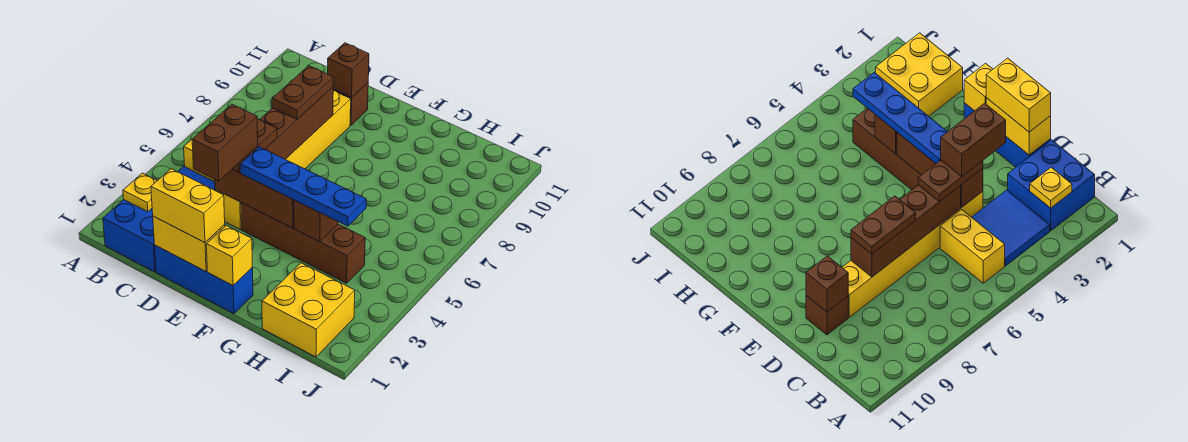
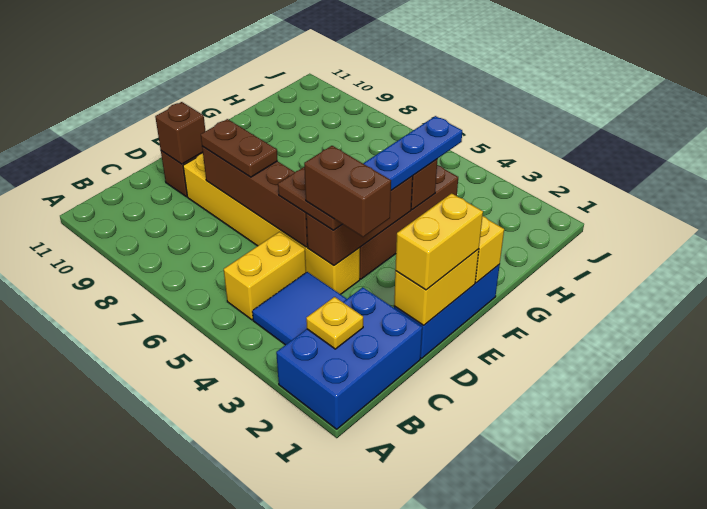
blue 2x2 brick [103,200,156,272] -> blue 2x3 brick [276,287,422,429]
yellow 2x2 brick [262,263,355,357] -> none

